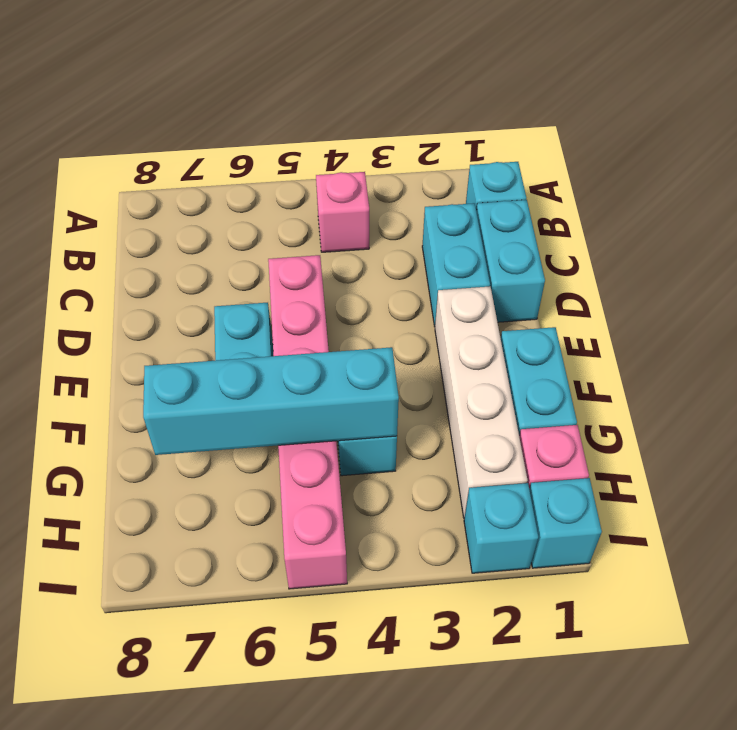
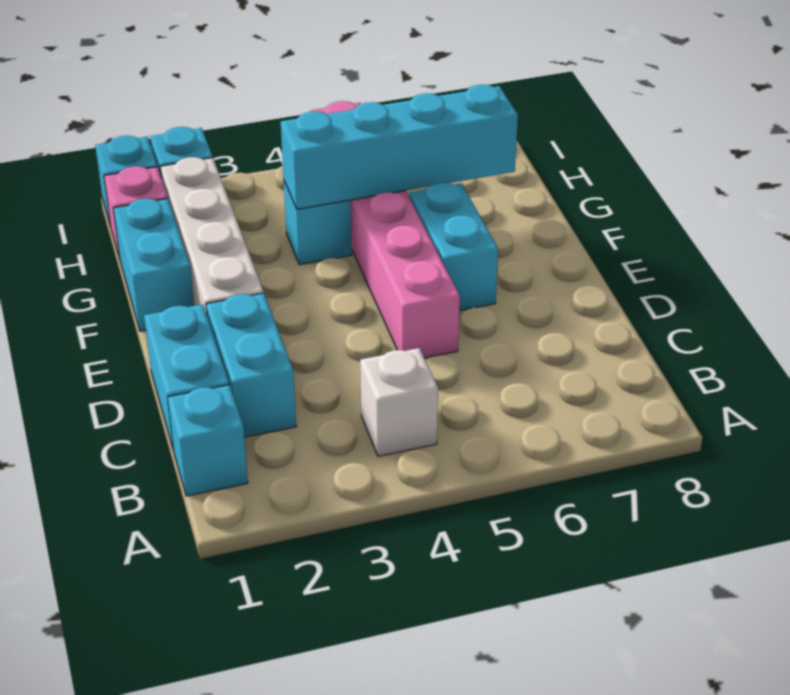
pink 1x1 brick [316,172,369,252] -> white 1x1 brick [360,348,438,456]

